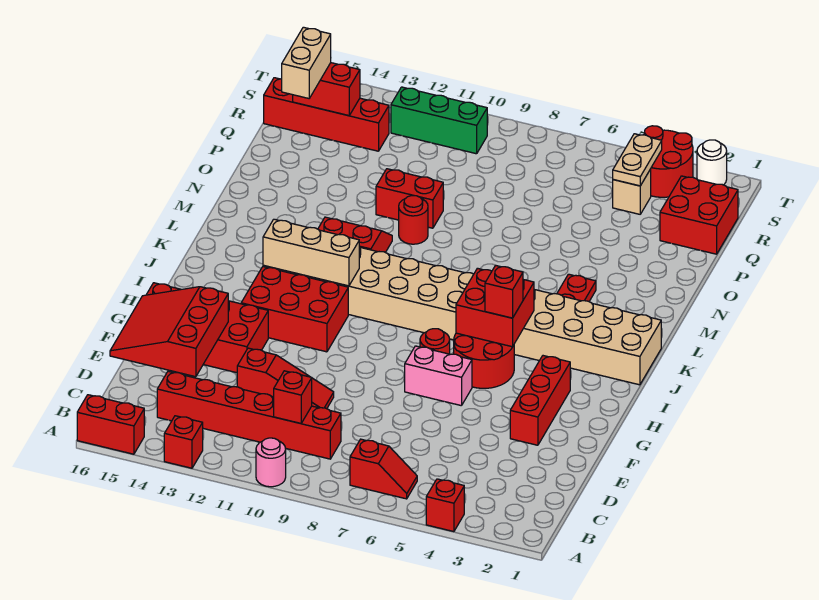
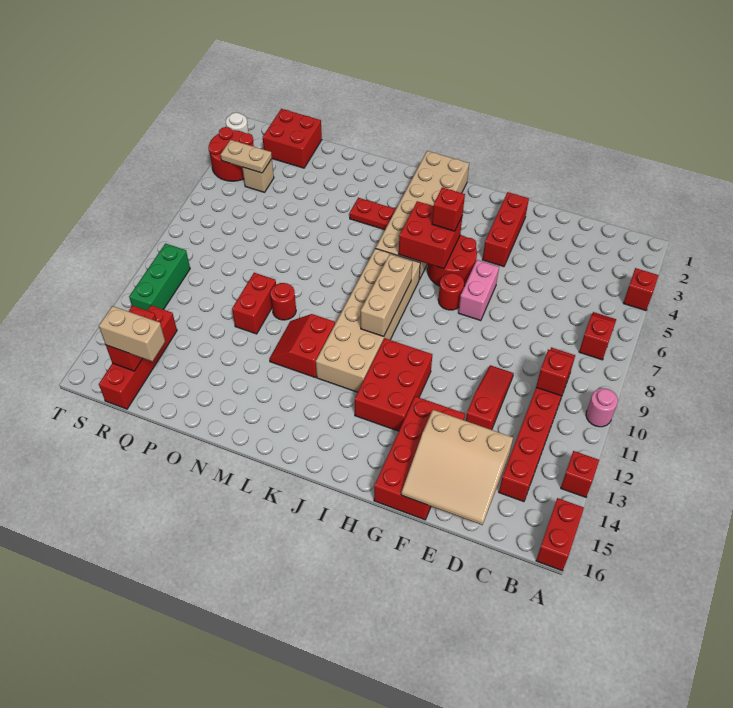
red 3x3 slope [110,287,228,377] -> tan 3x3 slope [401,410,513,525]
red 1x3 brick [510,356,570,445] -> red 1x3 brick turned to [482,192,529,267]
tan 1x3 brick [263,219,359,286] -> tan 1x3 brick moved to [361,254,412,336]

